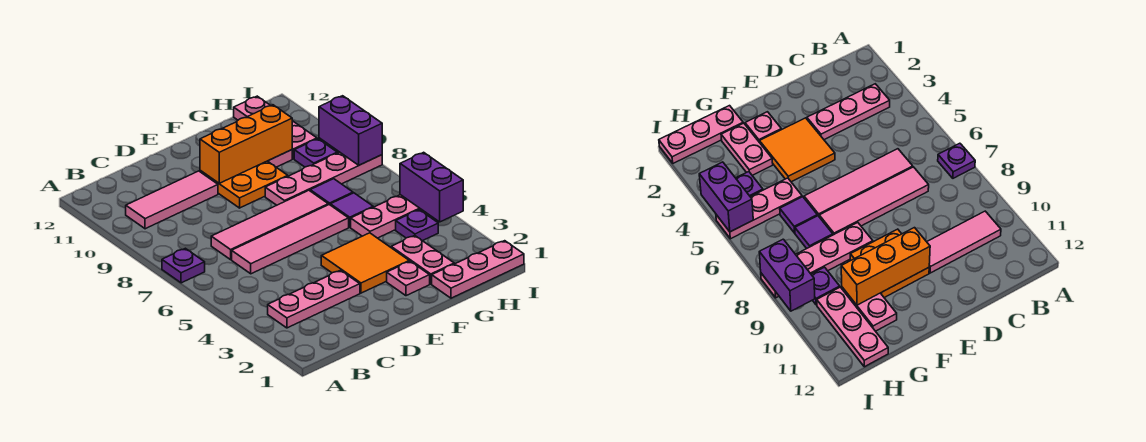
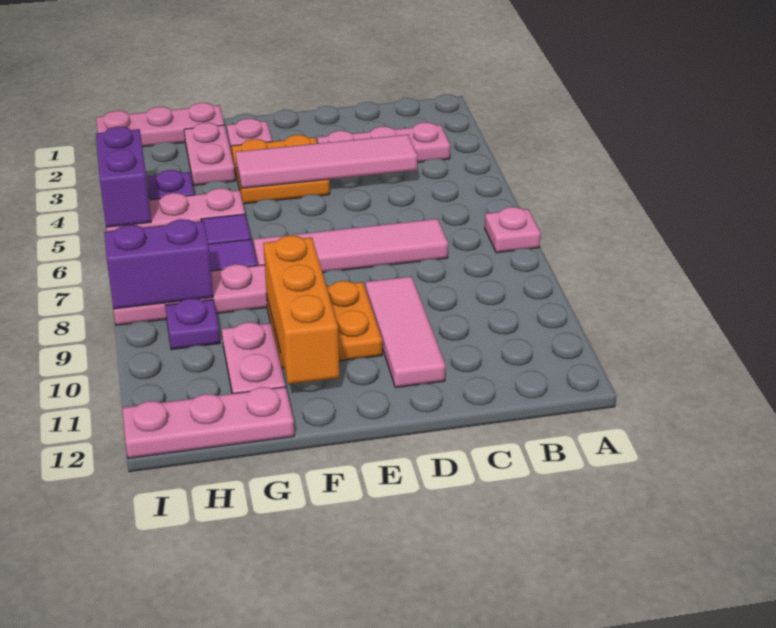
purple 1x1 plate [162,248,205,283] -> pink 1x1 plate [485,207,541,253]
pink 1x3 tile [126,171,218,229] -> pink 1x3 tile turned to [365,276,446,388]
pink 1x4 tile [232,205,349,274] -> pink 1x4 tile moved to [236,135,417,188]
orange 2x2 tile [321,233,409,293] -> orange 2x2 plate [232,135,330,204]
orange 1x3 brick [200,105,292,183] -> orange 1x3 brick turned to [263,236,339,384]
pink 1x3 plate [234,96,317,159] -> pink 1x3 plate turned to [122,387,294,459]
purple 1x2 brick [319,96,382,165] -> purple 1x2 brick turned to [104,219,213,309]

